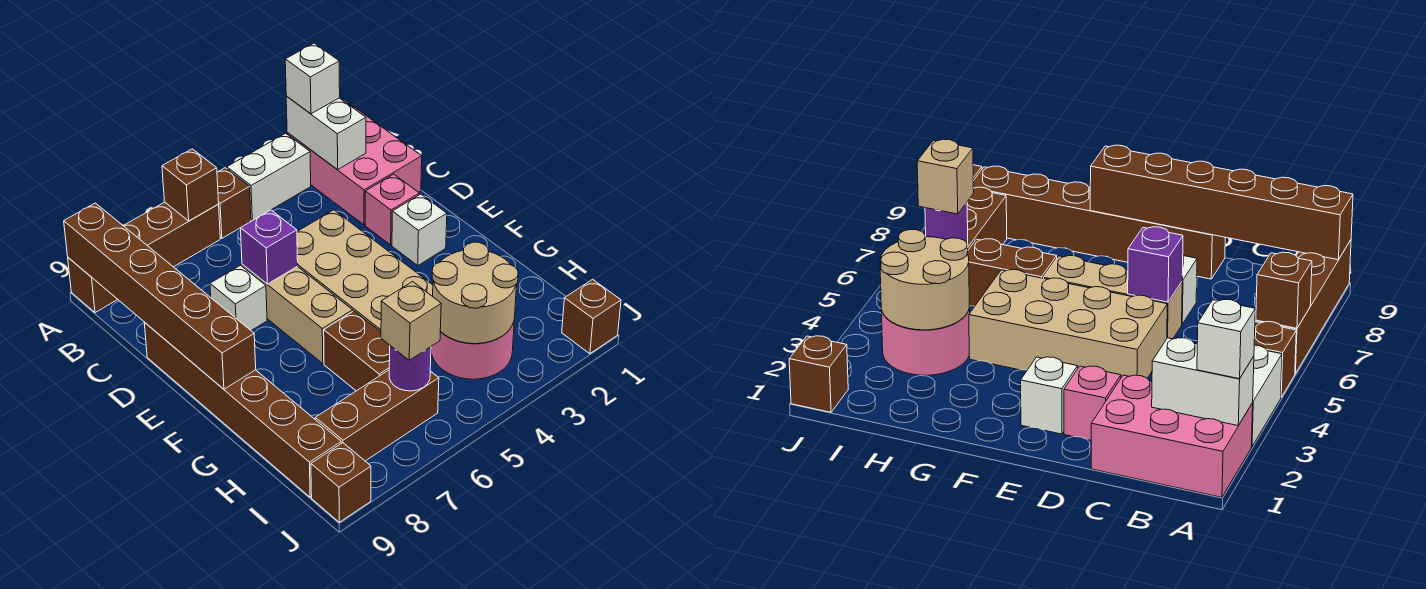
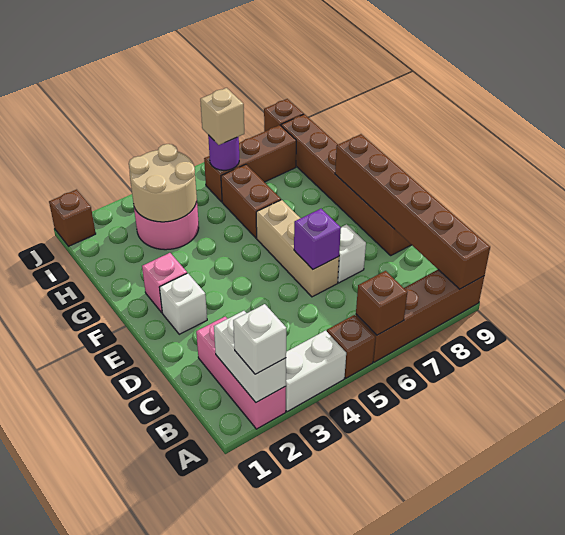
pink 2x3 brick [287,100,422,225] -> pink 1x3 brick [196,317,286,429]
pink 1x1 brick [365,174,419,245] -> pink 1x1 brick moved to [142,253,187,313]
tan 2x4 brick [297,210,433,332] -> none

